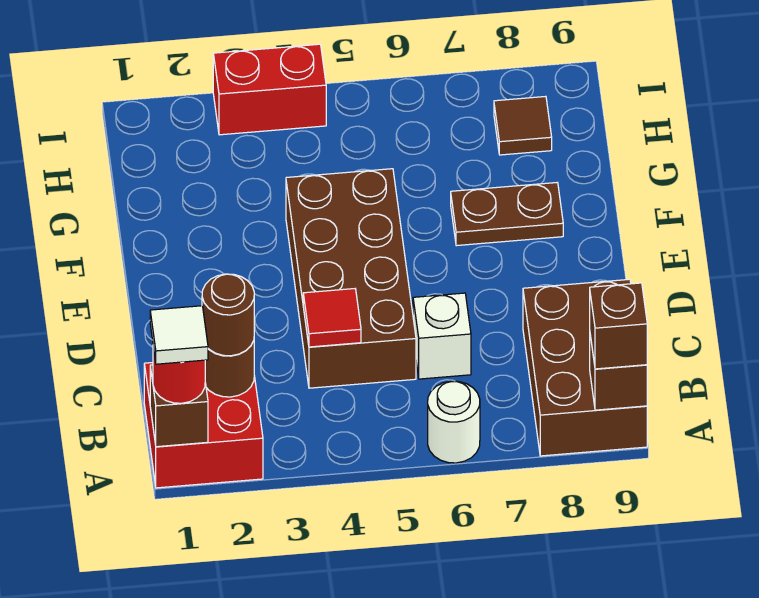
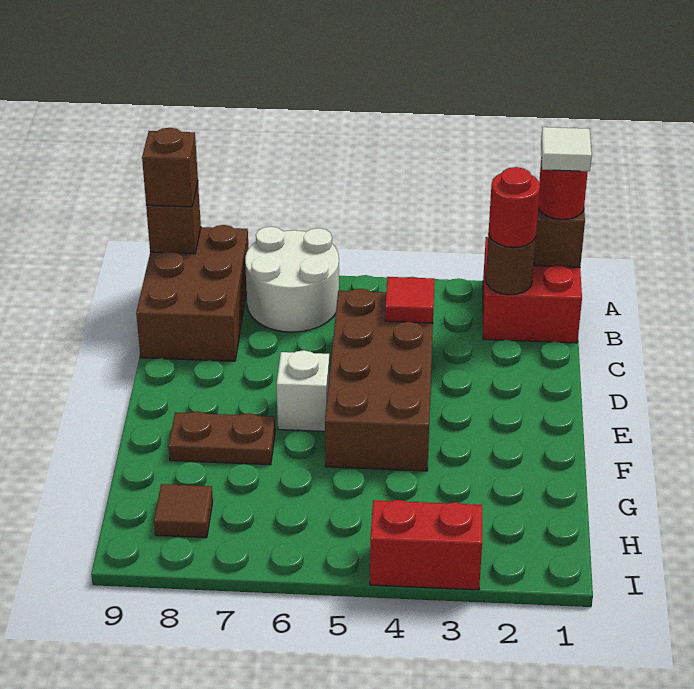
white 1x1 round brick [428,381,480,463] -> white 2x2 round brick [245,227,339,332]
brown 1x1 round brick [202,274,254,356] -> red 1x1 round brick [489,167,540,248]
white 1x1 brick [413,293,471,379] -> white 1x1 brick moved to [276,350,329,431]

